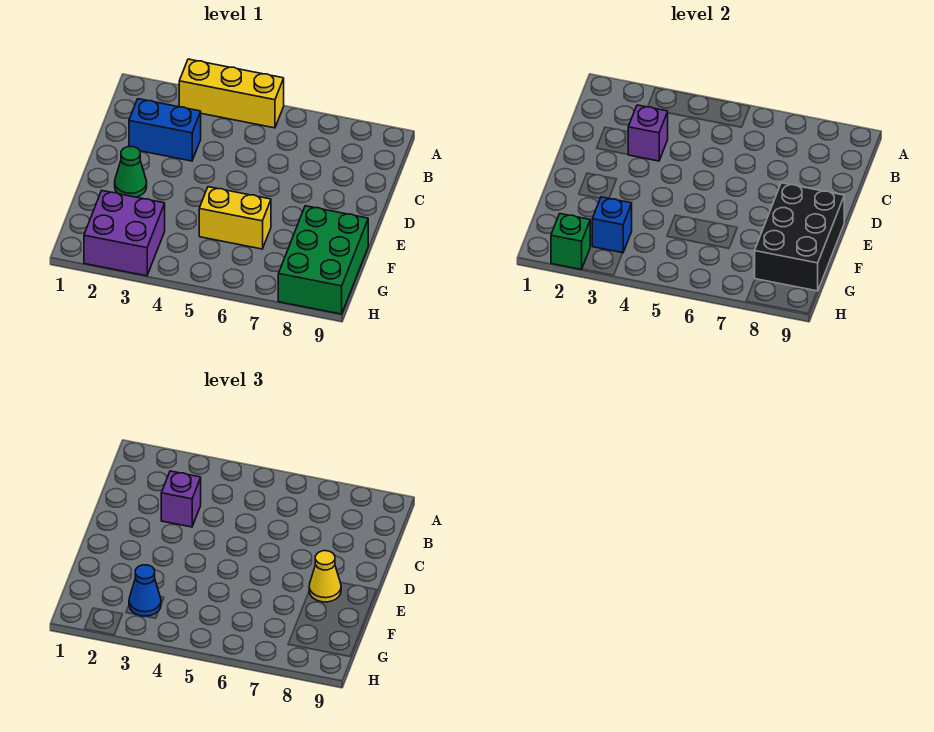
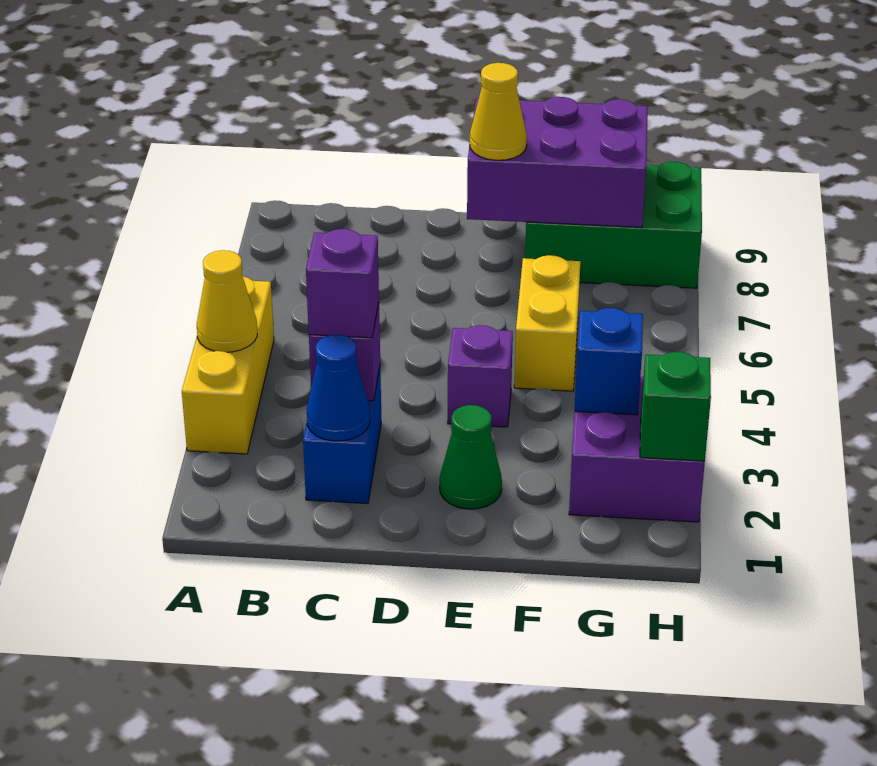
none -> yellow 1x1 cone [197,250,257,352]
none -> purple 1x1 brick [448,325,513,427]
black 2x3 brick [755,183,844,291] -> purple 2x3 brick [467,97,648,227]
blue 1x1 cone [129,565,161,616] -> blue 1x1 cone moved to [307,335,370,441]

